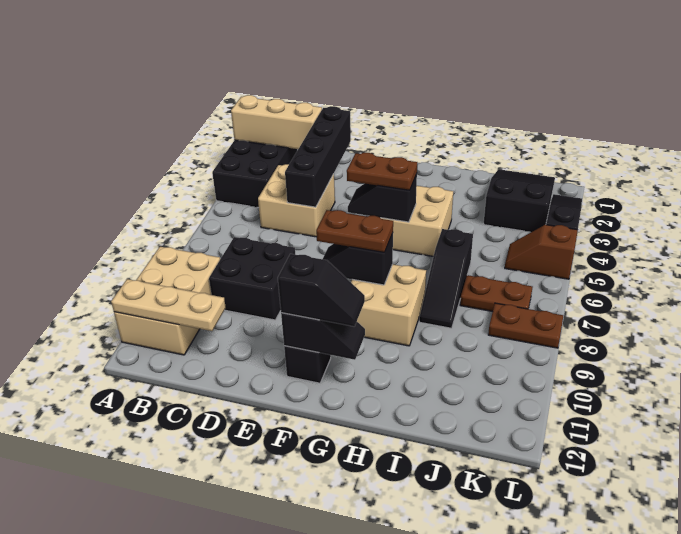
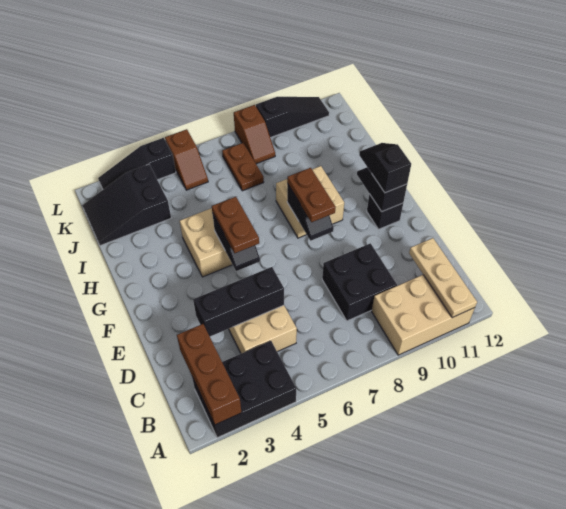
tan 1x3 brick [231,95,322,149] -> brown 1x3 brick [177,324,241,425]
black 1x4 brick [285,106,351,207] -> black 1x3 brick [193,267,284,336]
black 1x3 slope [419,229,473,328] -> black 1x3 slope moved to [256,97,329,138]
brown 1x2 plate [488,303,563,348] -> brown 1x2 slope [234,105,275,164]

